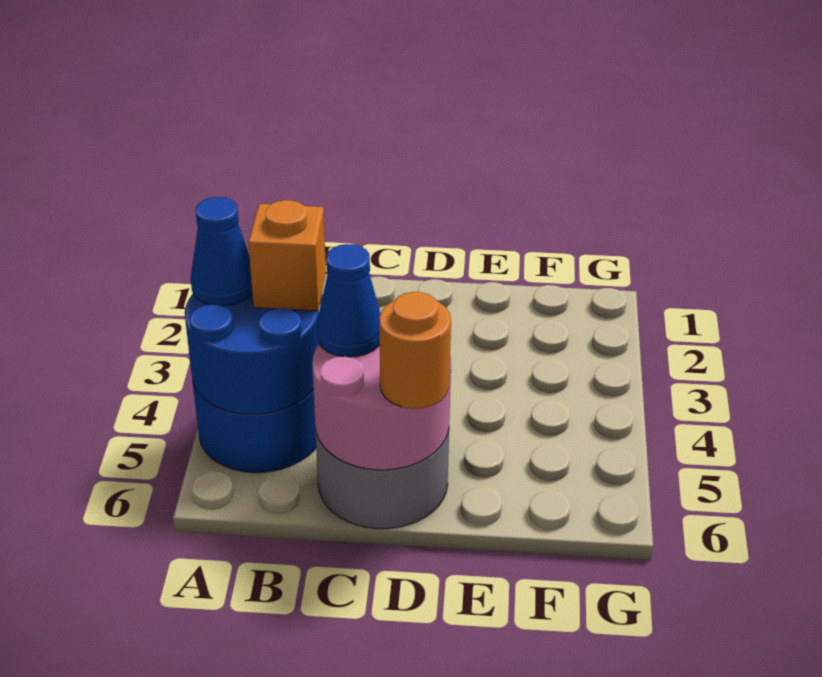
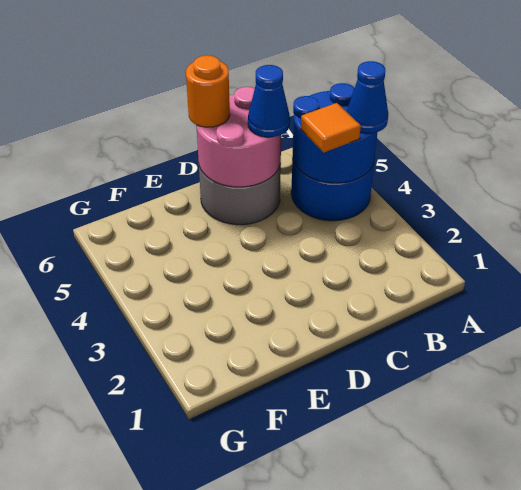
orange 1x1 brick [248,200,326,311] -> orange 1x1 tile [301,103,361,152]

